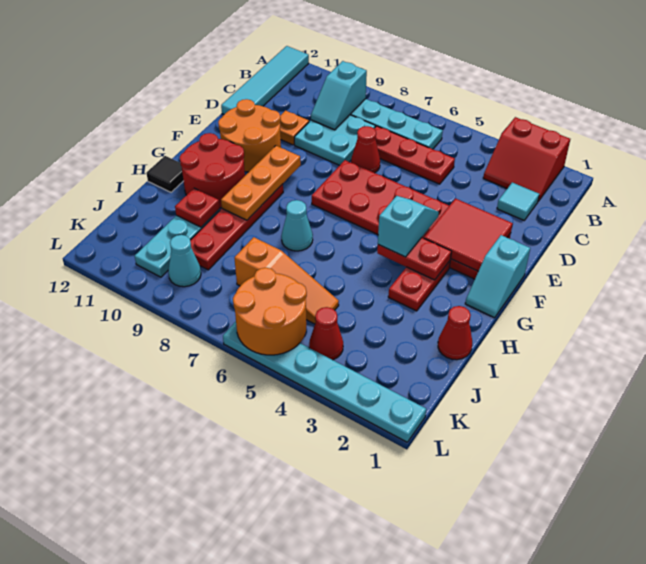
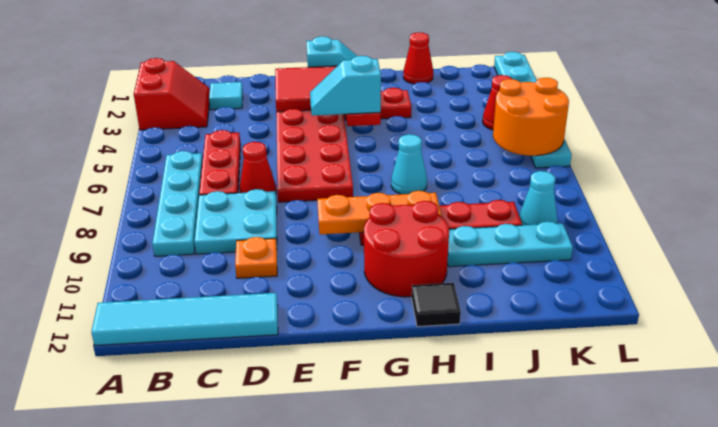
cyan 1x2 slope [311,61,367,130] -> none
orange 2x2 round brick [218,99,281,172] -> none
red 1x1 plate [175,188,220,227] -> none
orange 1x3 slope [235,237,339,324] -> none

